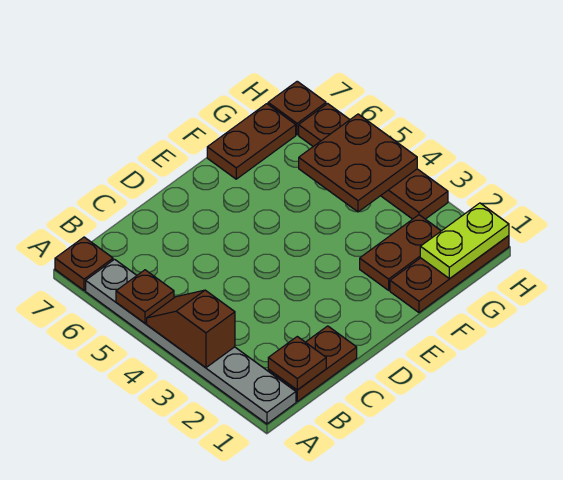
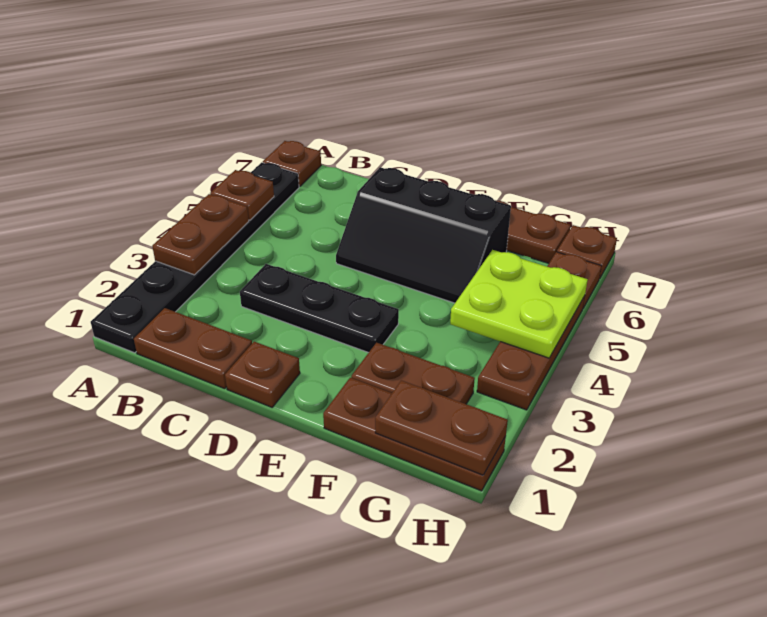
grey 1x6 plate [86,259,296,424] -> black 1x6 plate [91,162,299,353]
brown 1x2 slope [147,290,235,368] -> brown 1x2 plate [152,194,249,275]
brown 1x1 plate [268,337,326,390] -> brown 1x1 plate moved to [225,342,300,407]
none -> black 1x3 plate [240,264,399,353]
none -> black 2x3 slope [336,167,511,303]
lime 1x2 plate [420,203,509,279] -> brown 1x2 plate [375,380,508,475]
brown 2x2 plate [299,114,417,212] -> lime 2x2 plate [450,250,588,358]

